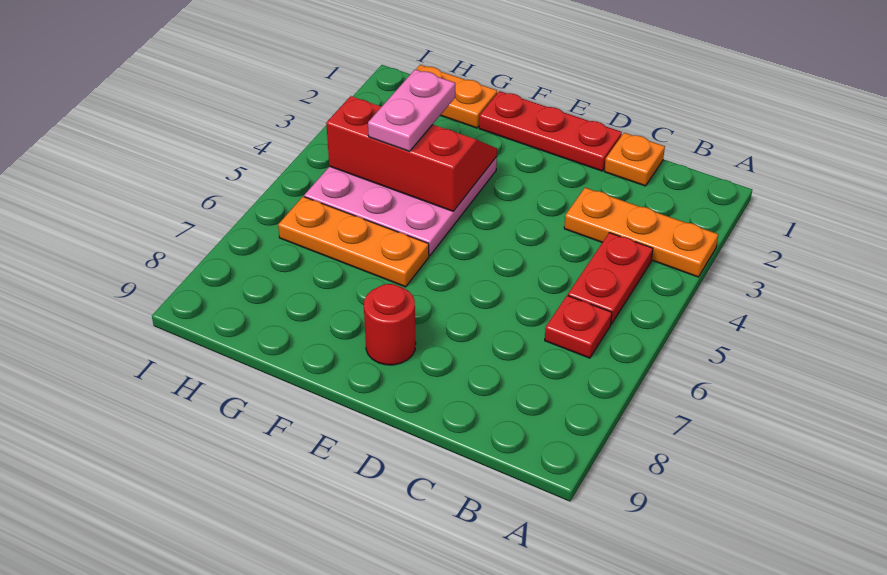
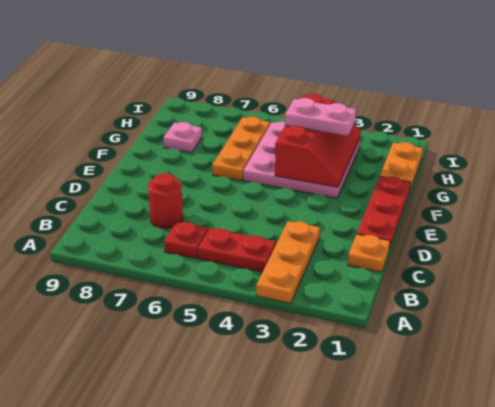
red 1x1 round brick [364,284,416,365] -> red 1x1 round brick moved to [148,173,183,229]
none -> pink 1x1 plate [163,122,202,153]

